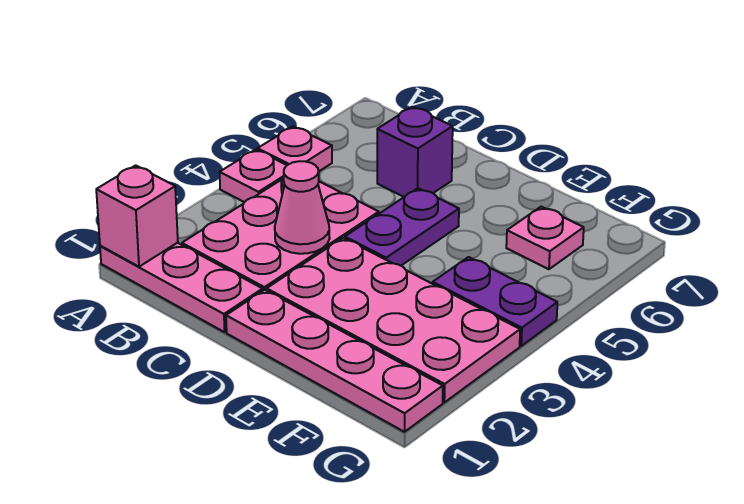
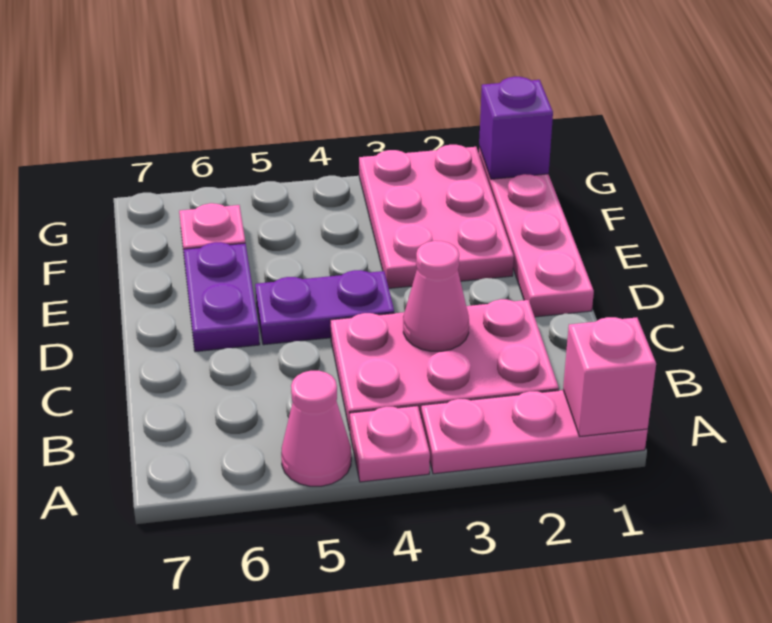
pink 1x3 plate [100,243,263,332] -> pink 1x3 plate turned to [421,390,648,474]
pink 1x1 plate [258,126,332,171] -> pink 1x1 cone [281,371,351,486]
purple 1x1 brick [377,107,453,197] -> purple 1x1 brick moved to [479,77,553,179]
pink 2x4 plate [267,238,520,402] -> pink 2x3 plate [359,145,514,288]
purple 1x2 plate [433,257,557,346] -> purple 1x2 plate moved to [184,242,260,352]

